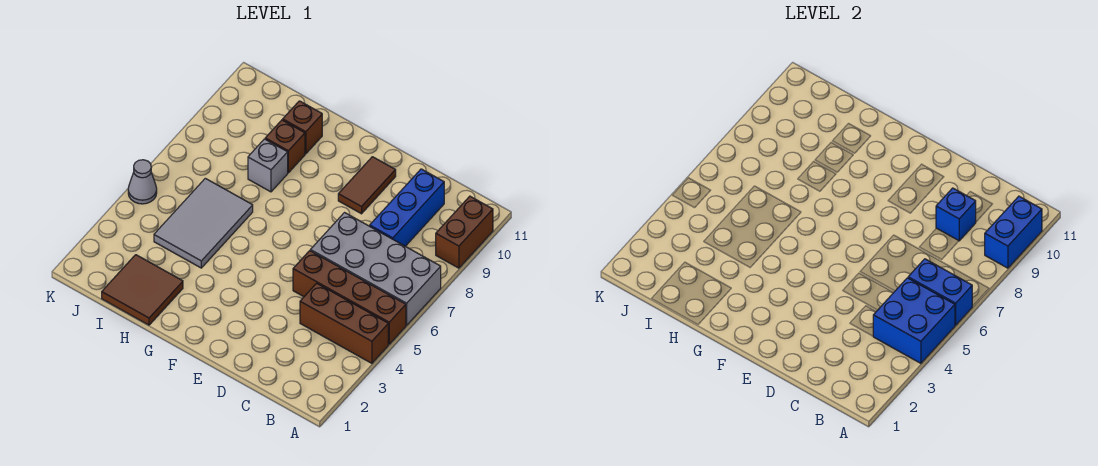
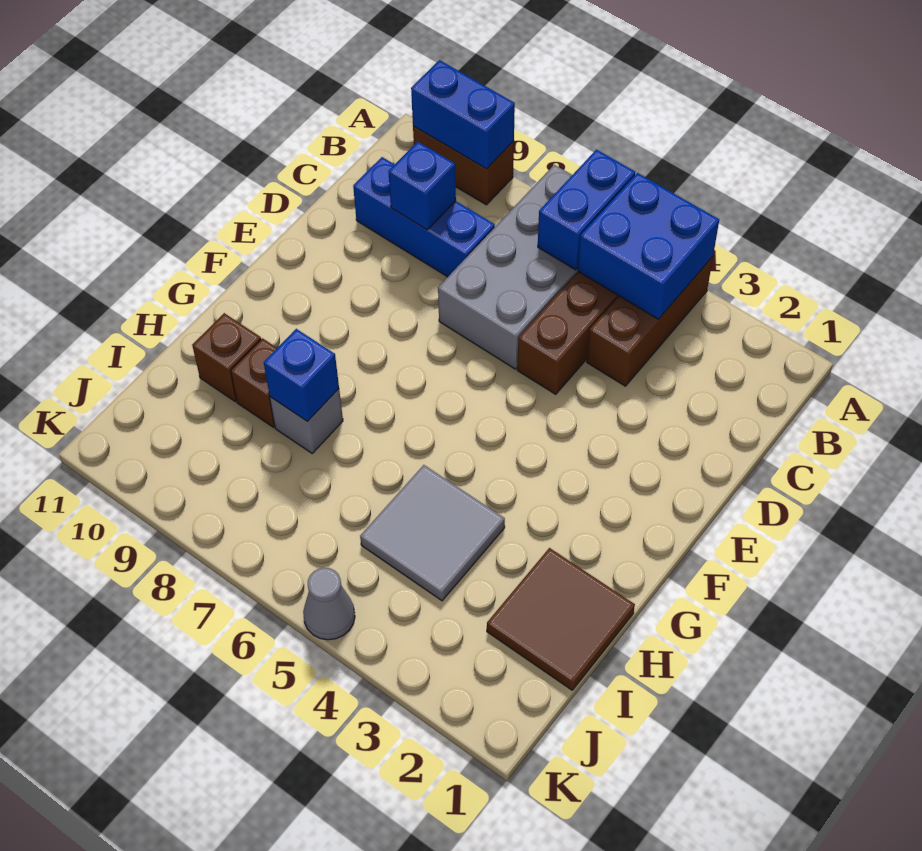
brown 1x2 tile [338,157,396,214] -> none
grey 2x3 tile [154,178,253,268] -> grey 2x2 tile [360,465,505,601]
none -> blue 1x1 brick [264,329,339,421]

